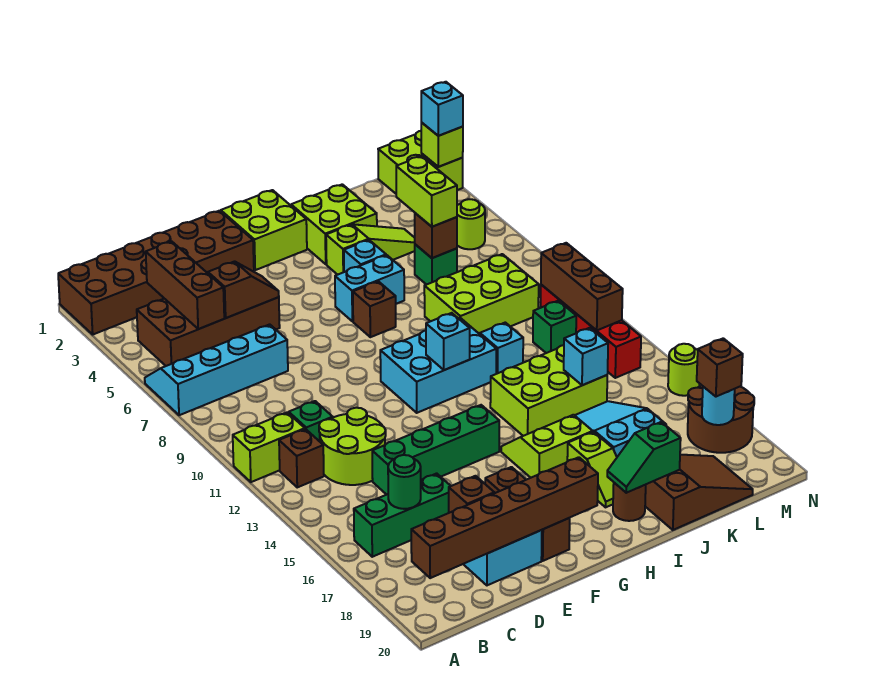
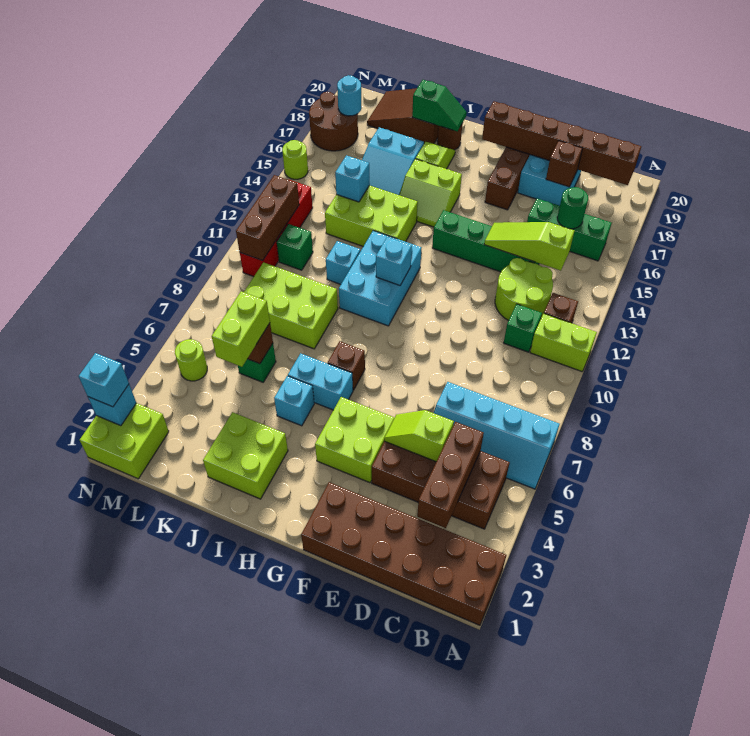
brown 1x2 slope [208,261,279,318] -> lime 1x2 slope [384,410,454,462]
lime 2x2 brick [221,190,307,270] -> lime 2x2 brick moved to [315,397,394,483]
cyan 2x3 brick [380,318,497,413] -> cyan 2x3 brick turned to [339,231,421,326]
lime 1x3 slope [326,224,415,275] -> lime 1x3 slope moved to [484,222,574,271]
brown 1x1 brick [697,338,743,397] -> none
lime 1x1 brick [421,123,463,167] -> cyan 1x1 brick [88,385,136,426]

